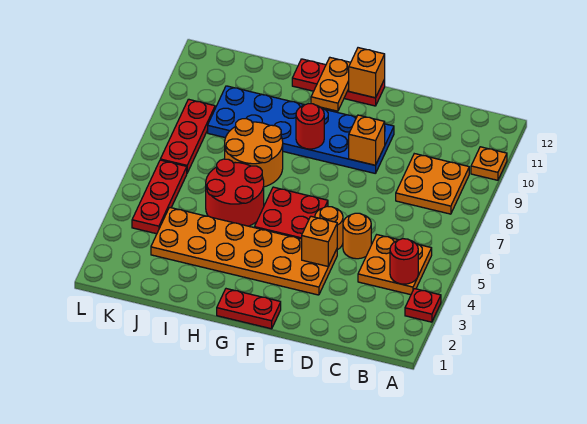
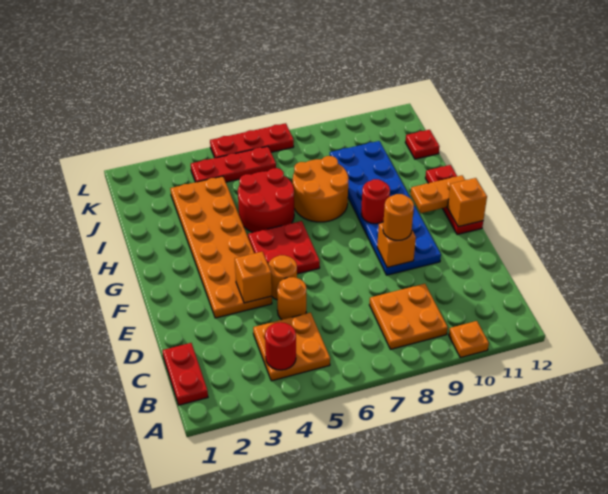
red 1x1 plate [405,289,441,322] -> red 1x1 plate moved to [405,130,440,159]
none -> orange 1x1 round brick [383,194,414,240]
red 1x2 plate [217,289,281,329] -> red 1x2 plate moved to [162,343,208,405]
red 1x3 plate [160,99,215,173] -> red 1x3 plate moved to [210,123,294,158]

